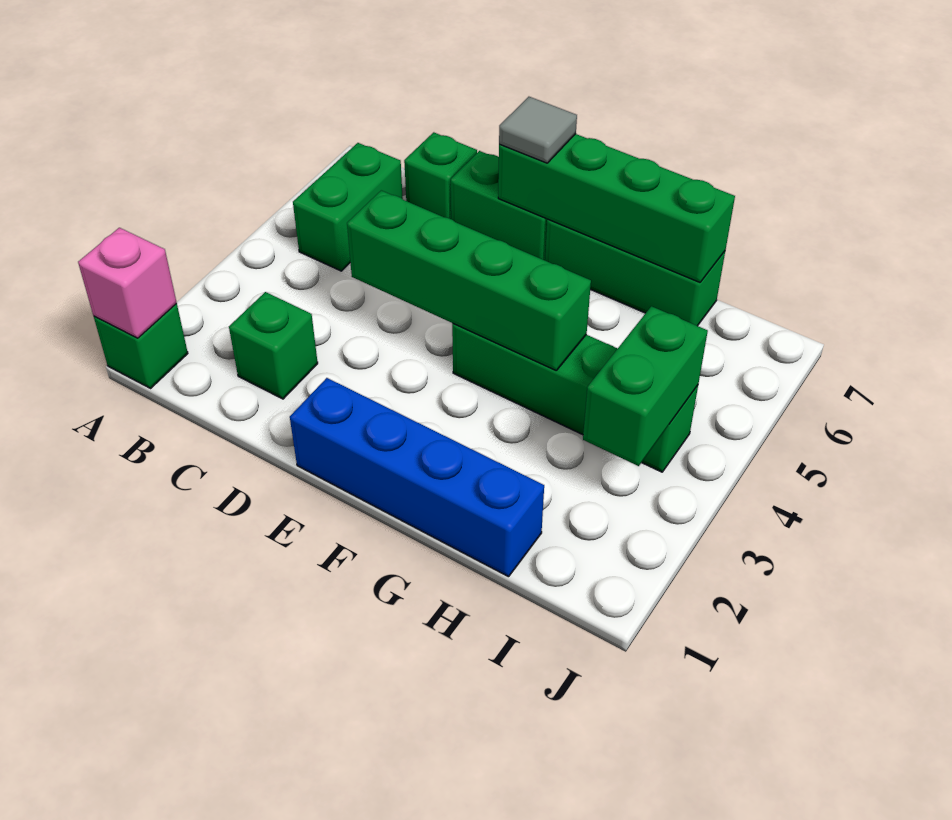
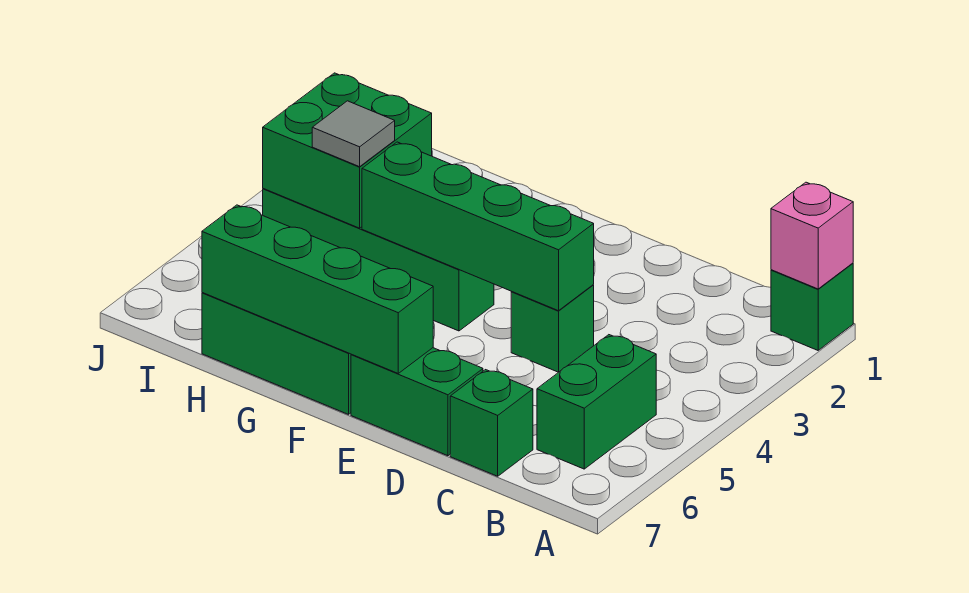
green 1x1 brick [229,292,318,399] -> green 1x1 brick moved to [511,285,594,372]
blue 1x4 brick [290,378,544,577] -> none
grey 1x1 tile [499,97,577,163] -> grey 1x1 tile moved to [312,101,395,167]
green 1x2 brick [583,306,708,466] -> green 2x2 brick [263,73,432,228]

